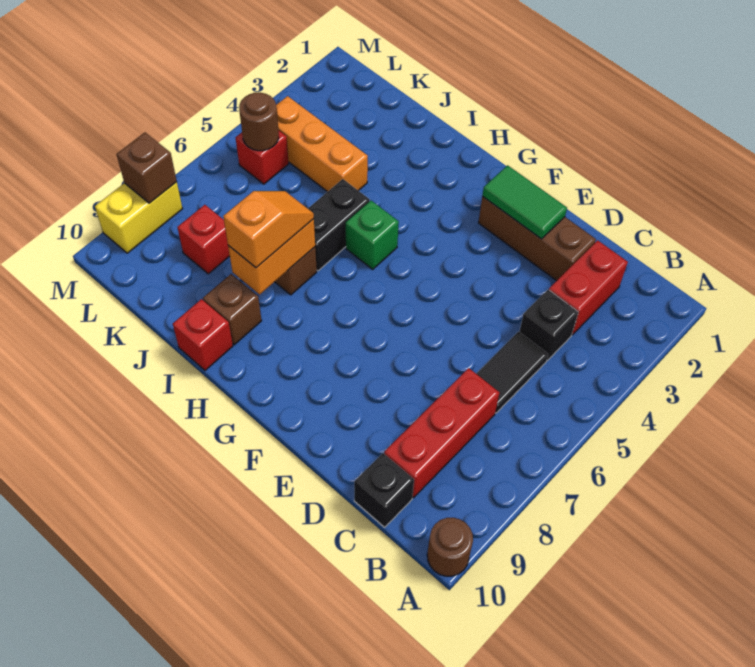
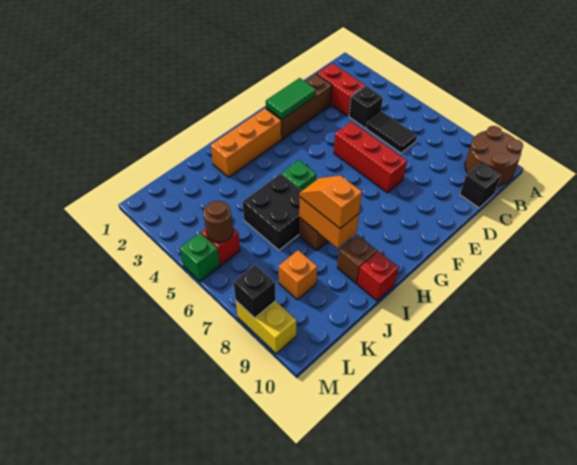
brown 1x1 round brick [427,518,473,576] -> brown 2x2 round brick [465,126,523,186]
red 1x3 brick [384,368,500,498] -> red 1x3 brick moved to [334,122,407,193]
black 1x2 brick [308,179,370,271] -> black 2x2 brick [243,174,302,250]
orange 1x3 brick [276,96,368,192] -> orange 1x3 brick moved to [211,108,281,177]
red 1x1 brick [177,205,230,274] -> orange 1x1 brick [279,250,317,300]
none -> green 1x1 brick [180,233,220,282]
brown 1x1 brick [117,133,177,203] -> black 1x1 brick [233,265,276,318]

